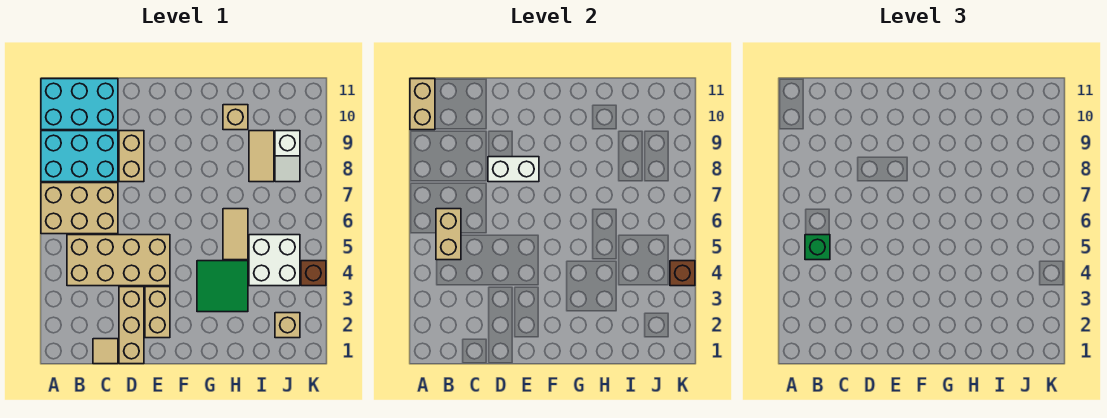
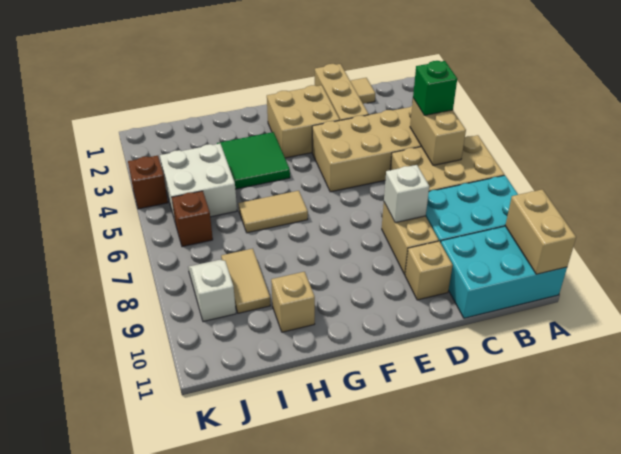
white 1x2 brick [488,157,539,182] -> white 1x1 brick [384,165,429,223]
tan 1x2 brick [145,287,170,338] -> tan 2x2 brick [267,85,340,158]
tan 1x2 tile [223,209,248,260] -> tan 1x2 tile turned to [238,191,308,233]
tan 1x1 brick [275,313,300,338] -> tan 1x1 brick moved to [405,241,453,300]
brown 1x1 brick [670,261,695,286] -> brown 1x1 brick moved to [172,191,213,247]

